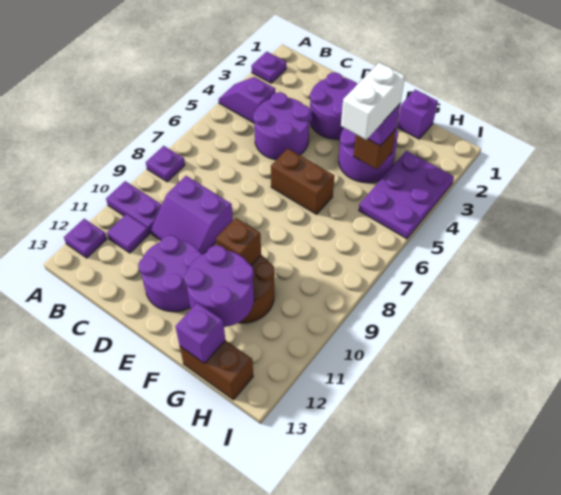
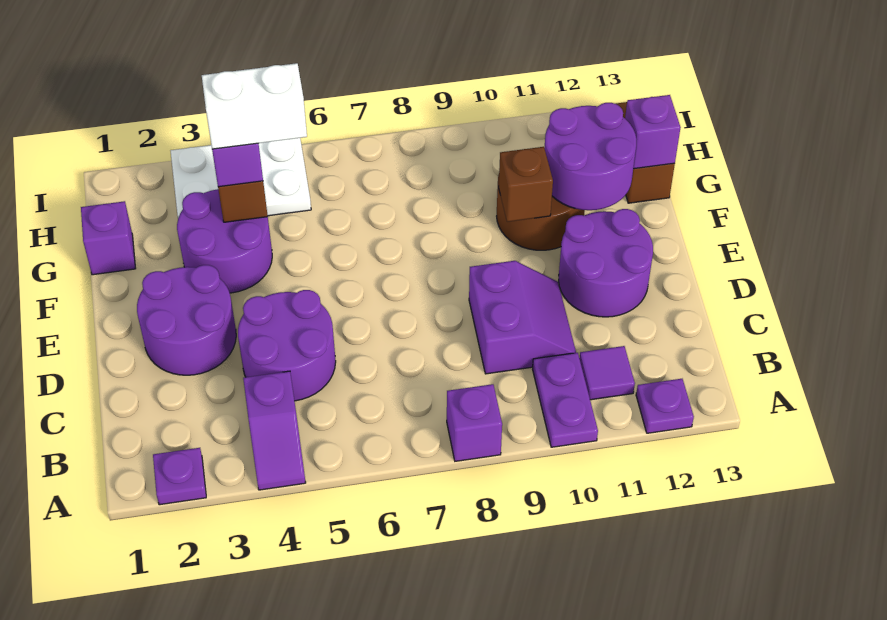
purple 1x1 plate [146,146,185,182] -> purple 1x1 brick [447,384,502,461]
brown 1x2 brick [271,149,334,214] -> none
purple 2x3 plate [359,151,454,239] -> white 2x3 plate [171,138,311,218]

